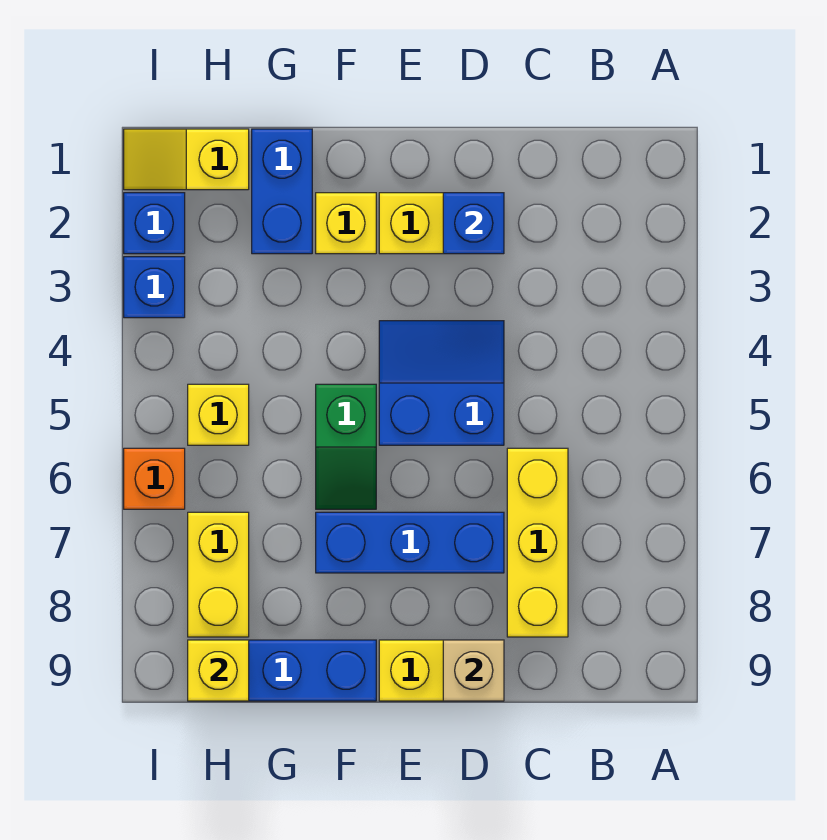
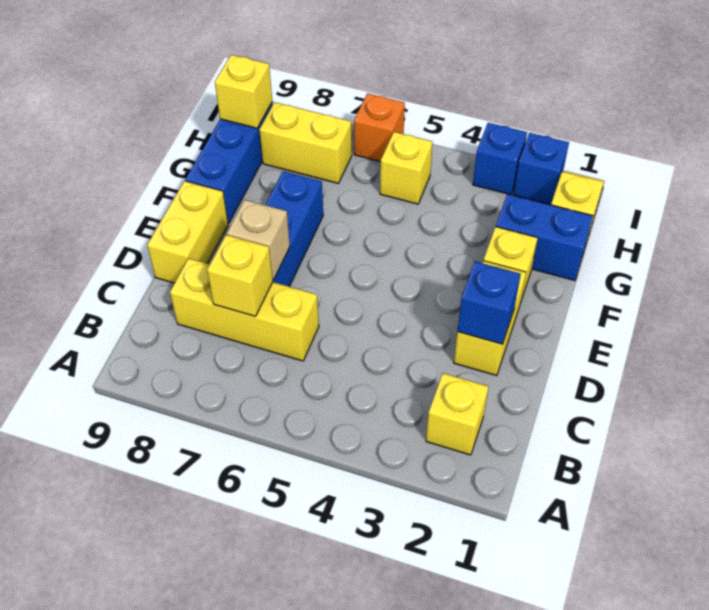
none -> yellow 1x1 brick [426,373,489,455]
none -> yellow 1x1 brick [207,235,273,316]
blue 2x2 slope [379,321,504,445] -> none
tan 1x1 brick [443,640,504,701] -> tan 1x1 brick moved to [227,200,290,280]
green 1x2 slope [316,384,376,509] -> none

